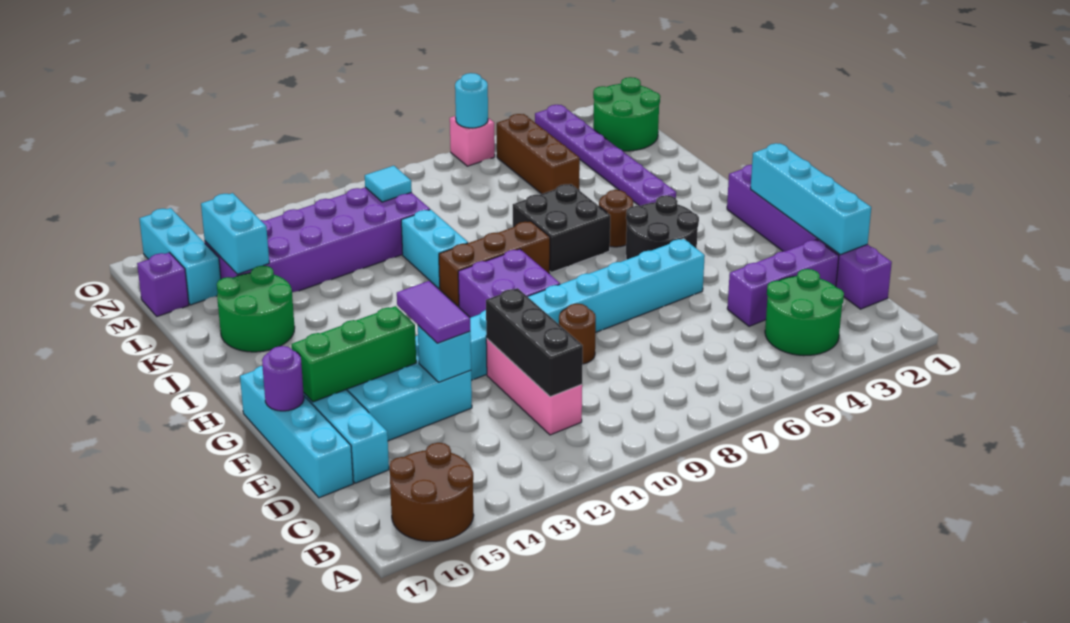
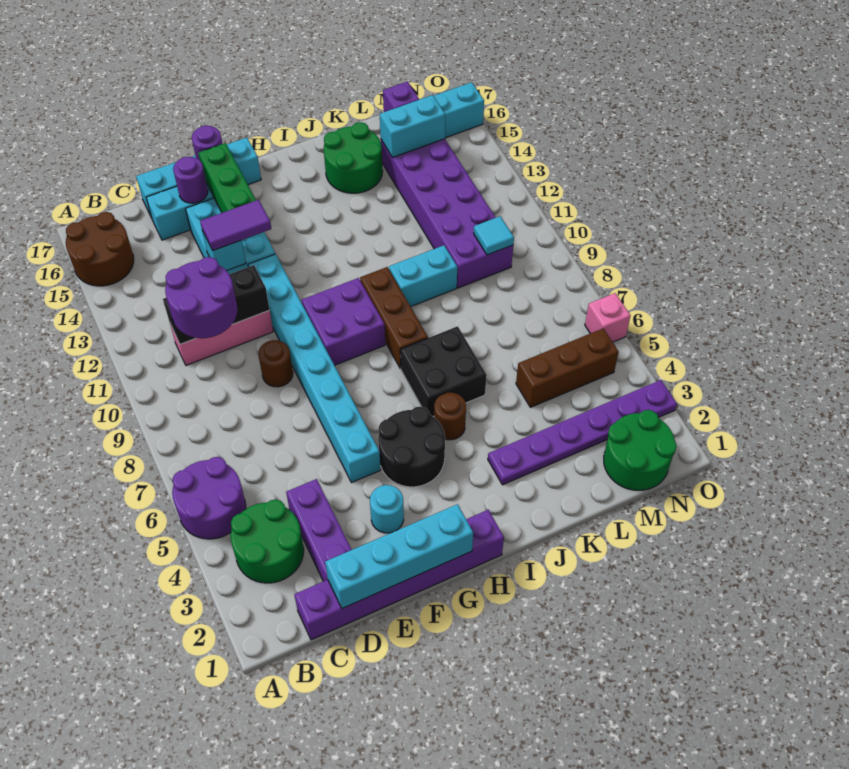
none -> purple 2x2 round brick [172,457,246,539]
none -> purple 2x2 round brick [165,257,237,338]
none -> purple 1x1 round brick [173,157,208,203]
cyan 1x1 round brick [455,73,488,128] -> cyan 1x1 round brick moved to [370,485,404,533]

